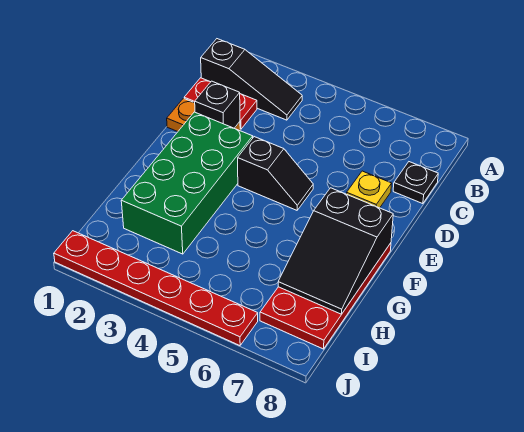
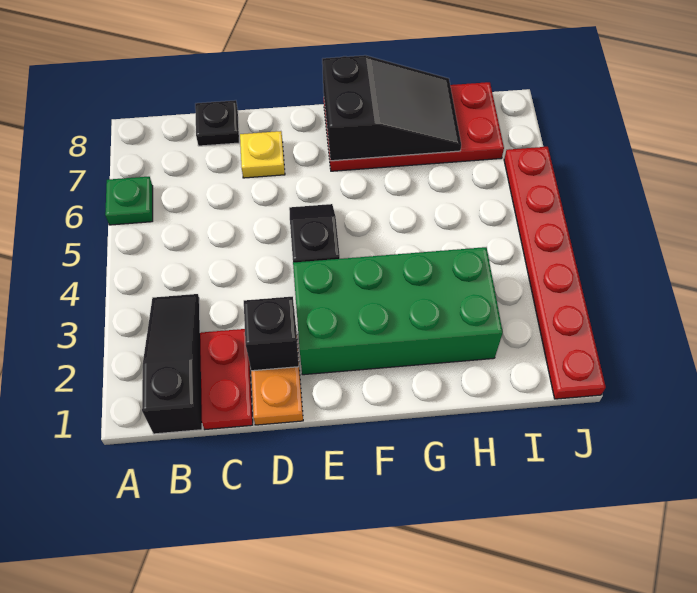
none -> green 1x1 plate [105,177,153,225]

